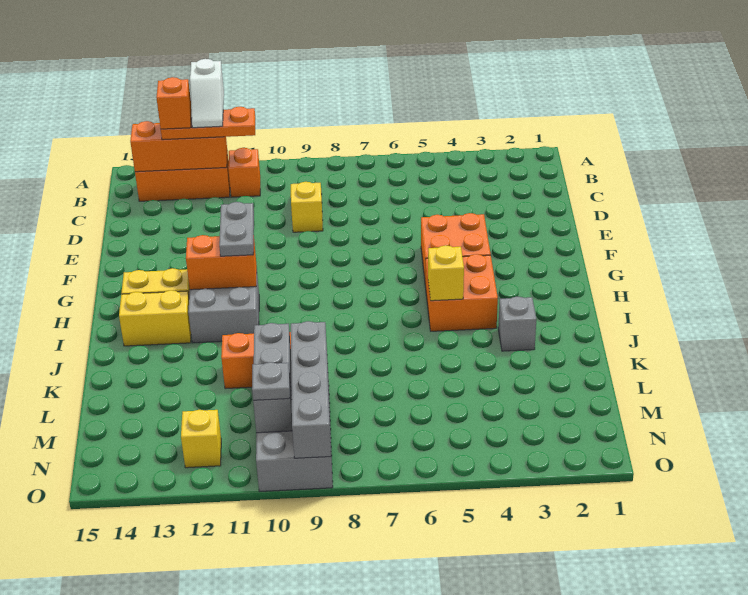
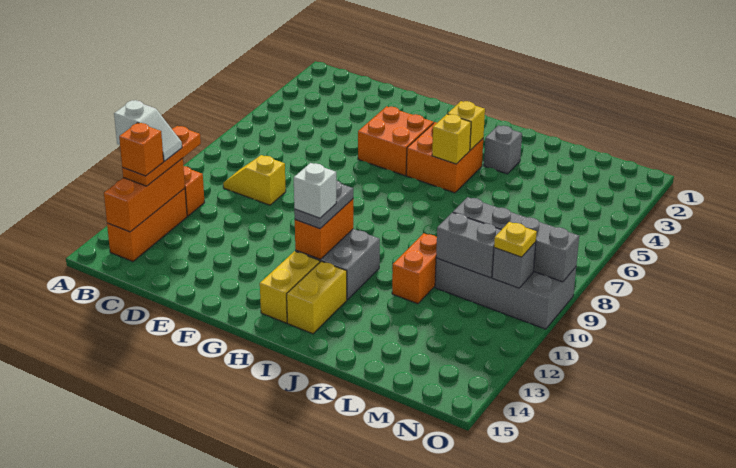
grey 1x2 plate [219,202,254,256] -> grey 1x2 plate turned to [294,181,353,229]
none -> white 1x1 brick [294,163,336,218]
grey 1x1 plate [252,362,290,401] -> yellow 1x1 plate [494,222,537,257]
yellow 1x1 brick [181,410,221,468] -> yellow 1x1 brick moved to [447,101,485,150]

